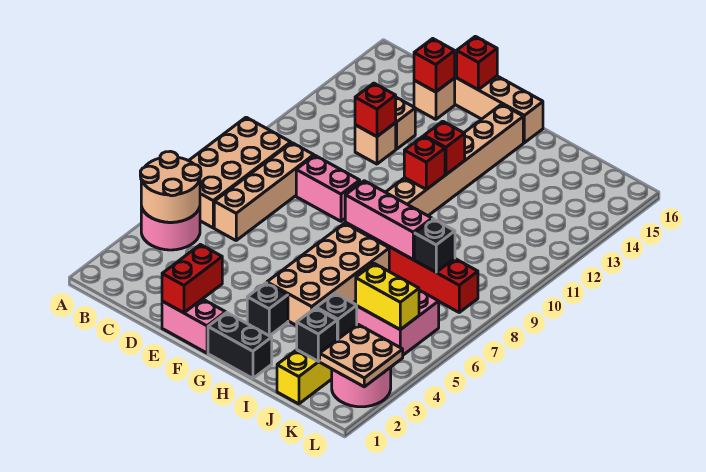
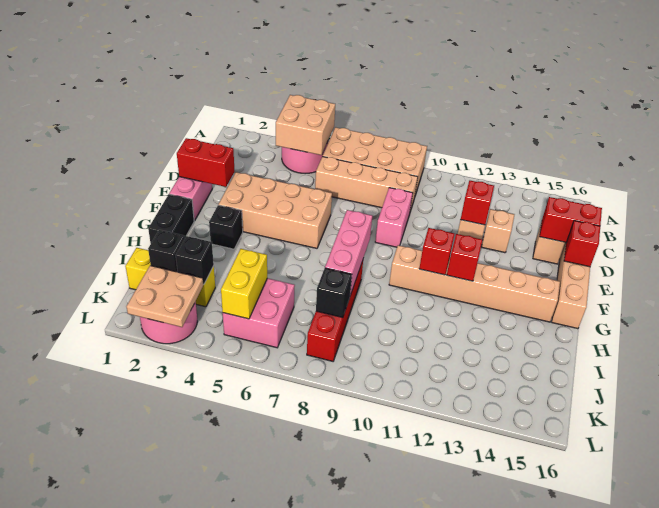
tan 2x2 round brick [140,151,201,222] -> tan 2x2 brick [276,95,335,155]
red 1x1 brick [414,39,455,92] -> red 1x2 brick [540,197,602,242]
tan 2x4 brick [267,223,389,326] -> tan 2x4 brick moved to [218,172,332,248]

